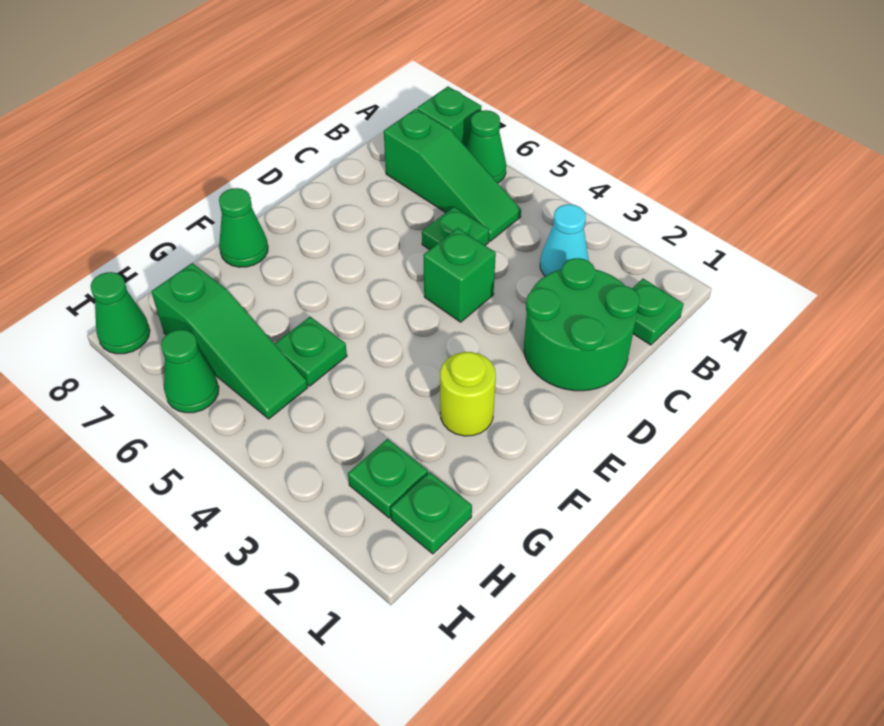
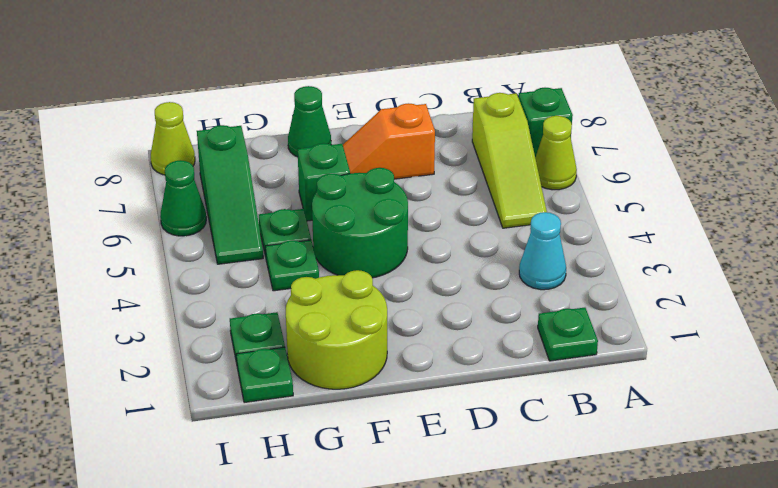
green 1x1 cone [466,110,506,183] -> lime 1x1 cone [535,116,577,190]
green 1x3 slope [384,109,521,241] -> lime 1x3 slope [472,93,547,228]
green 2x2 round brick [524,258,640,391] -> green 2x2 round brick moved to [312,168,408,278]
green 1x1 plate [422,207,489,250] -> green 1x1 plate moved to [265,240,319,291]
green 1x1 brick [423,228,496,322] -> green 1x1 brick moved to [297,143,350,221]
none -> orange 1x2 slope [343,103,435,179]
lime 1x1 round brick [440,352,496,436] -> lime 2x2 round brick [286,270,387,389]
green 1x1 cone [91,272,150,354] -> lime 1x1 cone [151,102,195,175]

